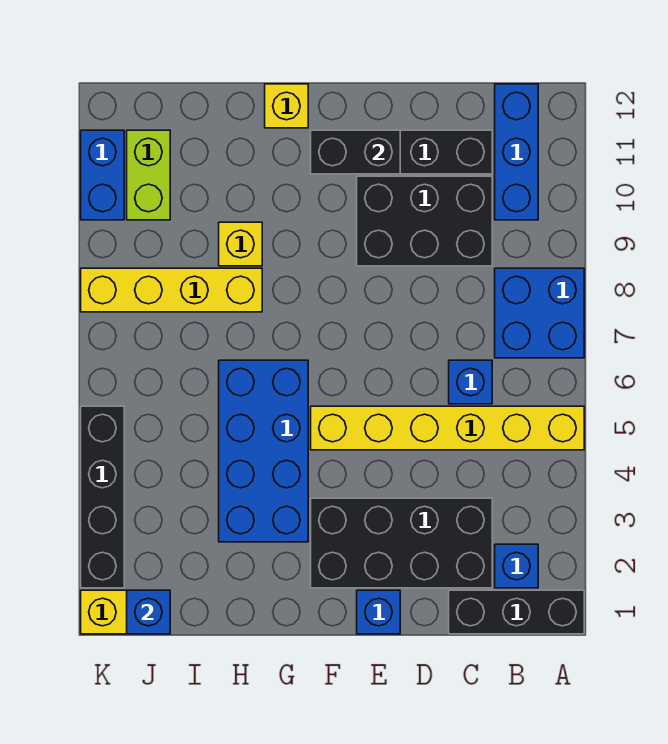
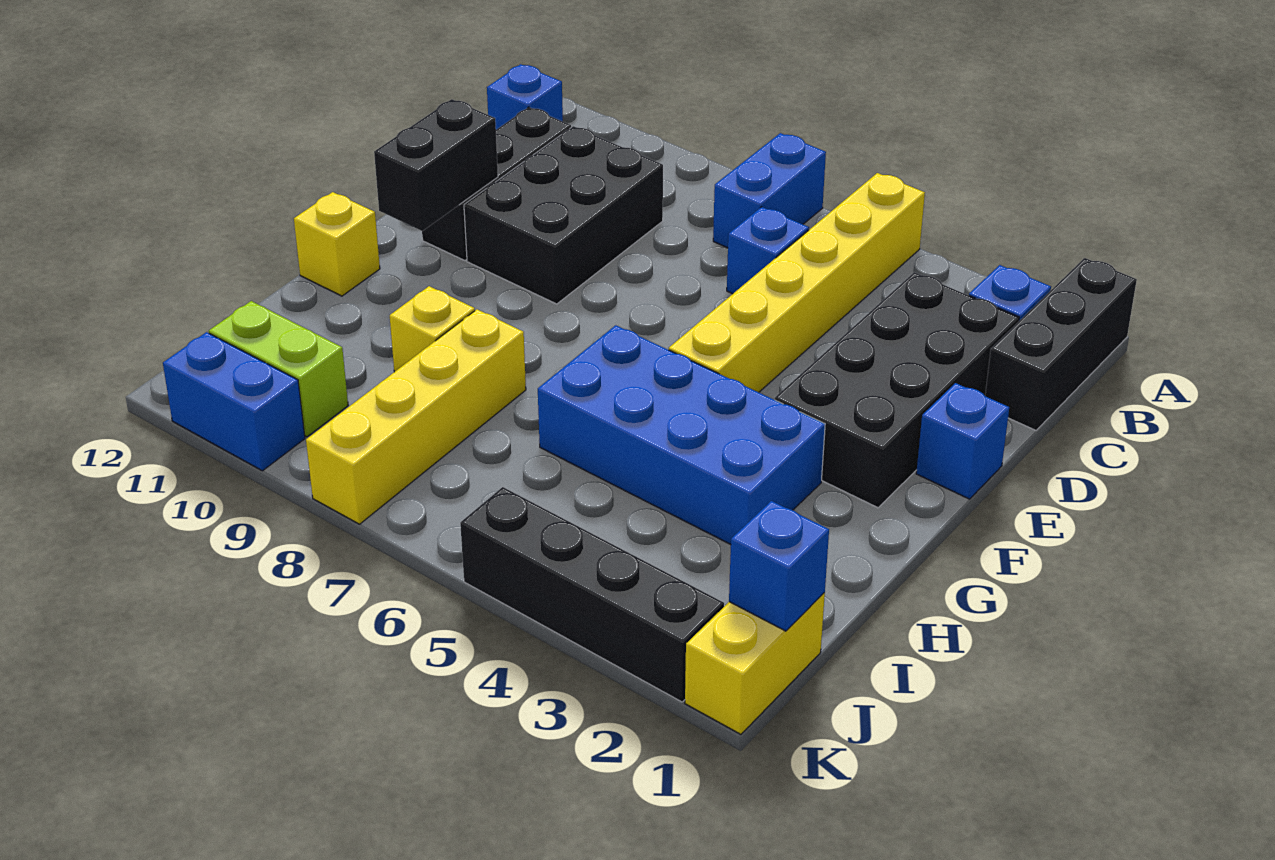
blue 2x2 brick [495,268,584,358] -> blue 1x2 brick [713,133,826,248]
blue 1x3 brick [495,84,538,220] -> blue 1x1 brick [487,64,563,130]

